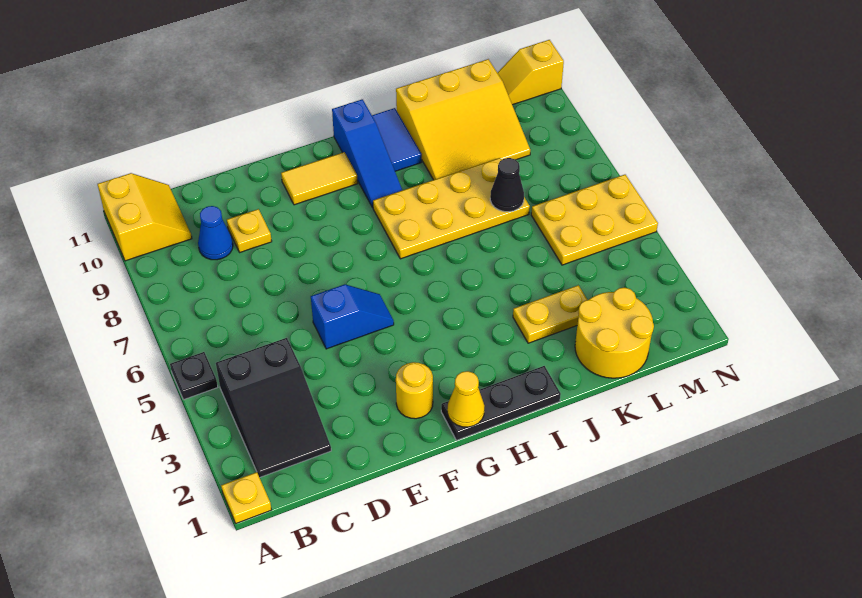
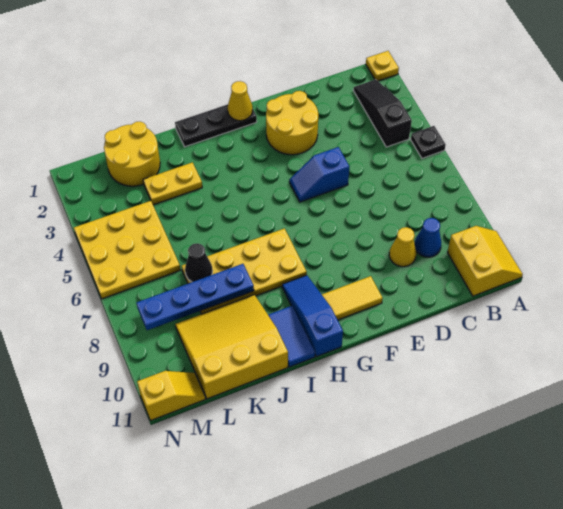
yellow 2x2 slope [97,173,192,261] -> yellow 2x2 slope turned to [447,226,523,296]
black 2x3 slope [216,338,331,478] -> black 1x3 slope [353,80,412,147]
yellow 1x1 plate [227,209,272,252] -> yellow 1x1 cone [389,227,416,267]
yellow 1x1 round brick [396,362,433,419] -> yellow 2x2 round brick [266,91,318,155]
none -> blue 1x4 plate [137,264,254,330]
yellow 2x3 plate [531,175,658,265] -> yellow 3x3 plate [74,201,180,299]

